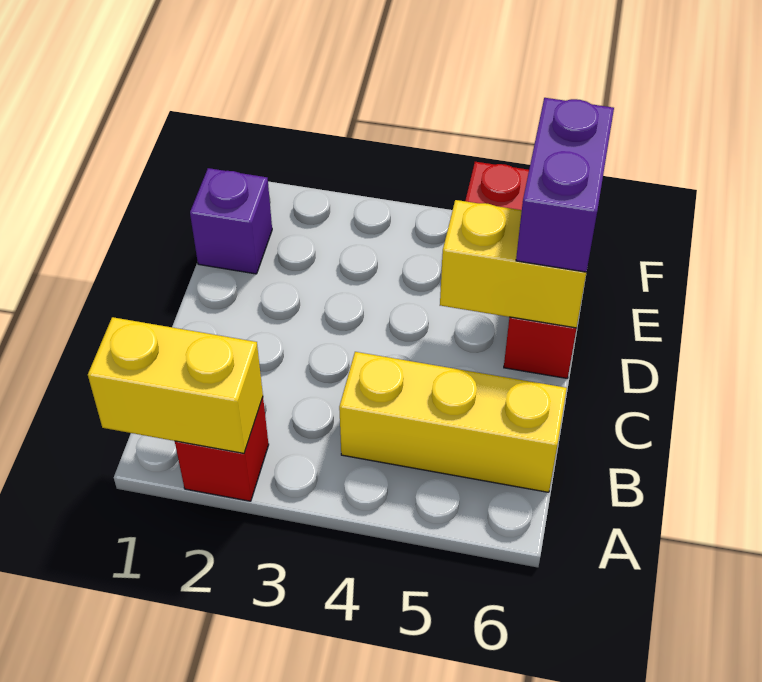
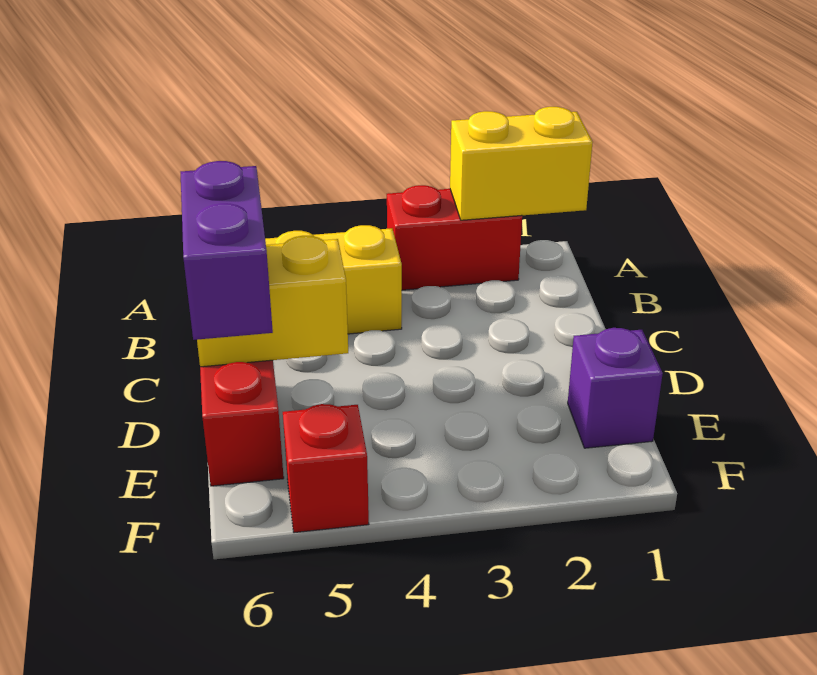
red 1x1 brick [175,398,269,501] -> red 1x2 brick [387,185,522,290]

